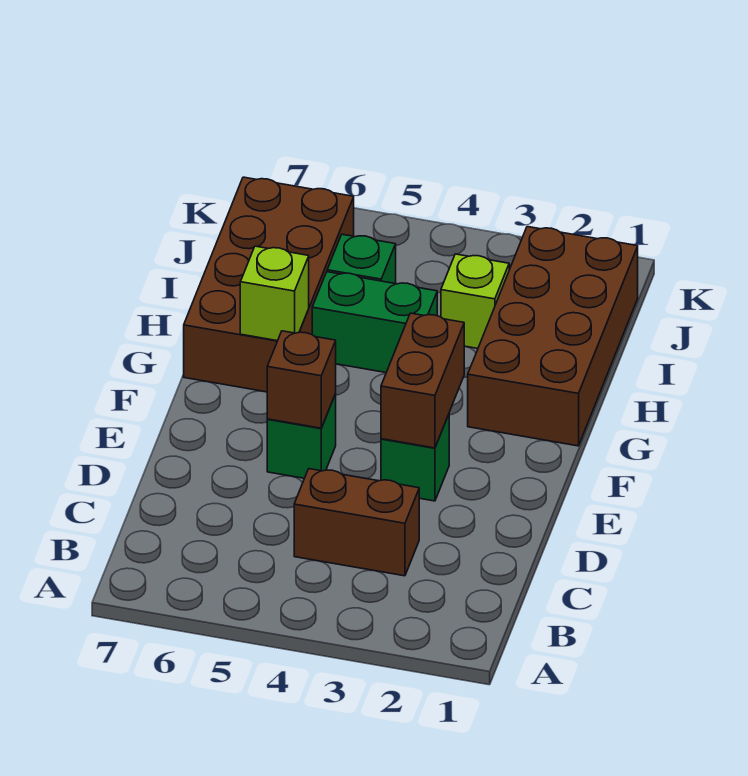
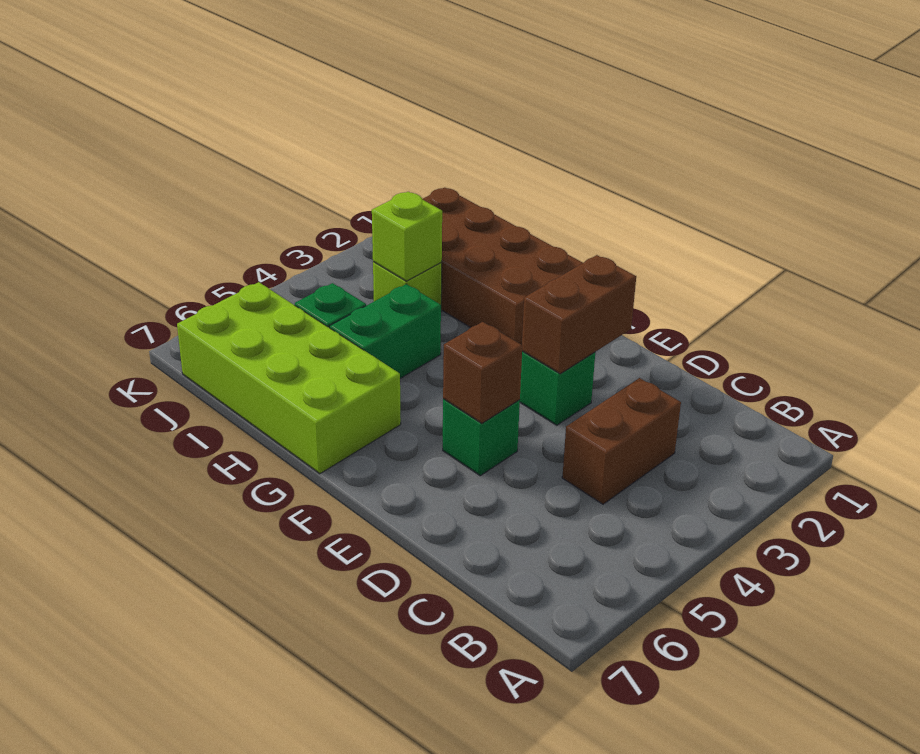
brown 1x2 brick [381,313,464,448] -> brown 1x2 brick turned to [522,255,636,374]
brown 2x4 brick [184,177,354,392] -> lime 2x4 brick [177,282,401,474]
lime 1x1 brick [240,246,309,341] -> lime 1x1 brick moved to [372,192,442,281]

